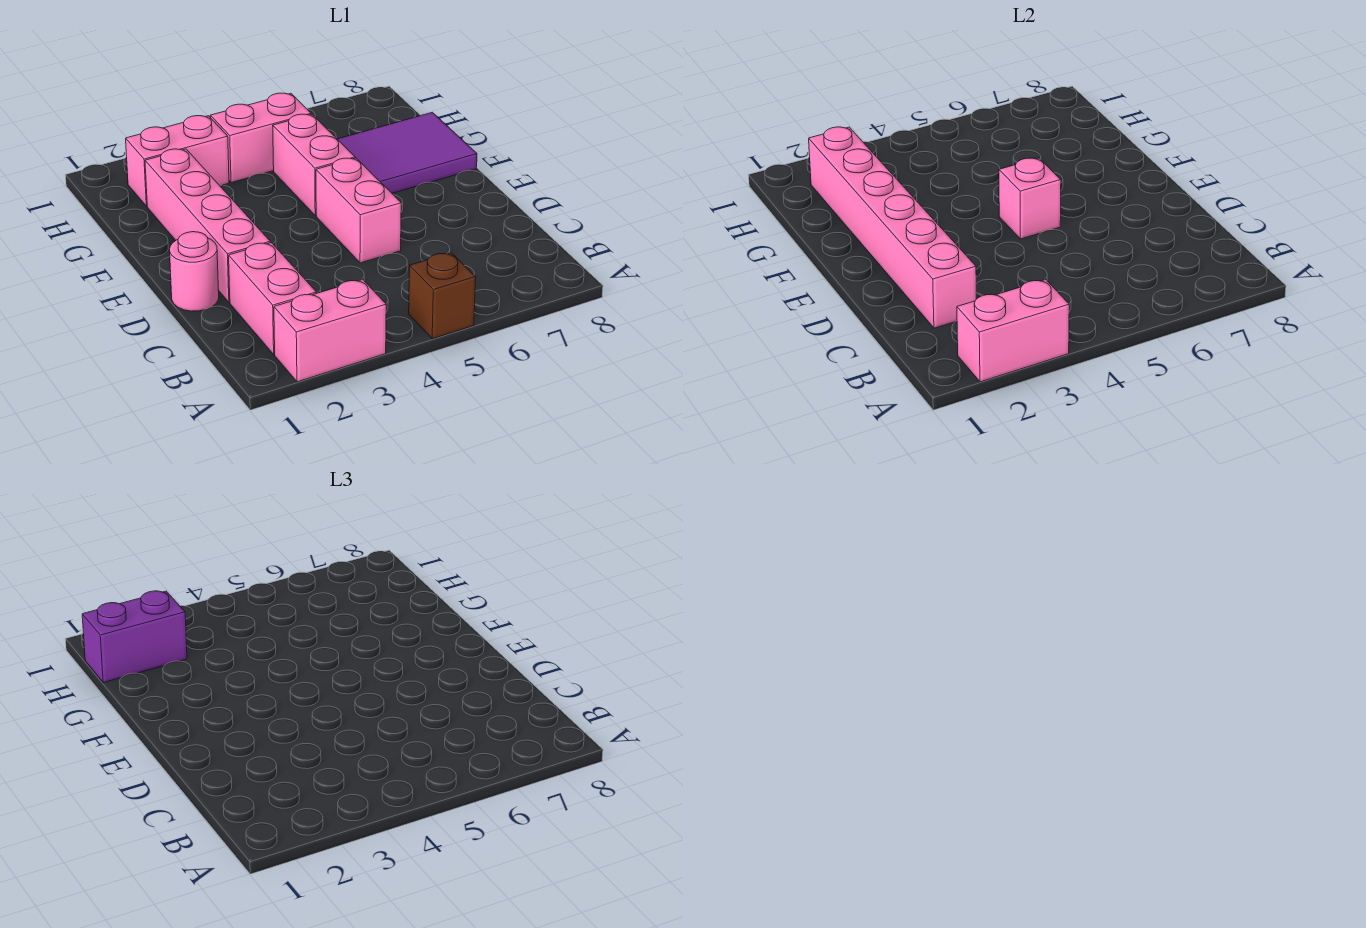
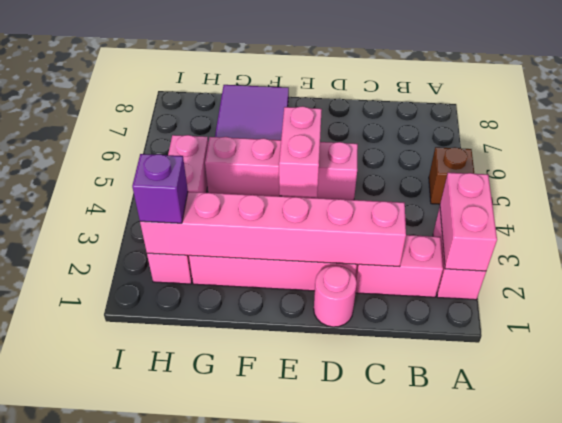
pink 1x1 brick [999,158,1061,239] -> pink 1x2 brick [279,106,322,197]
purple 1x2 brick [82,591,187,683] -> purple 1x1 brick [132,154,188,223]

